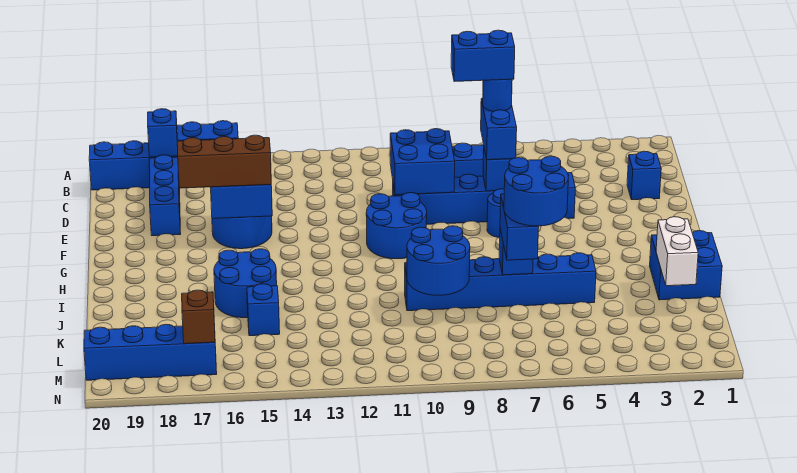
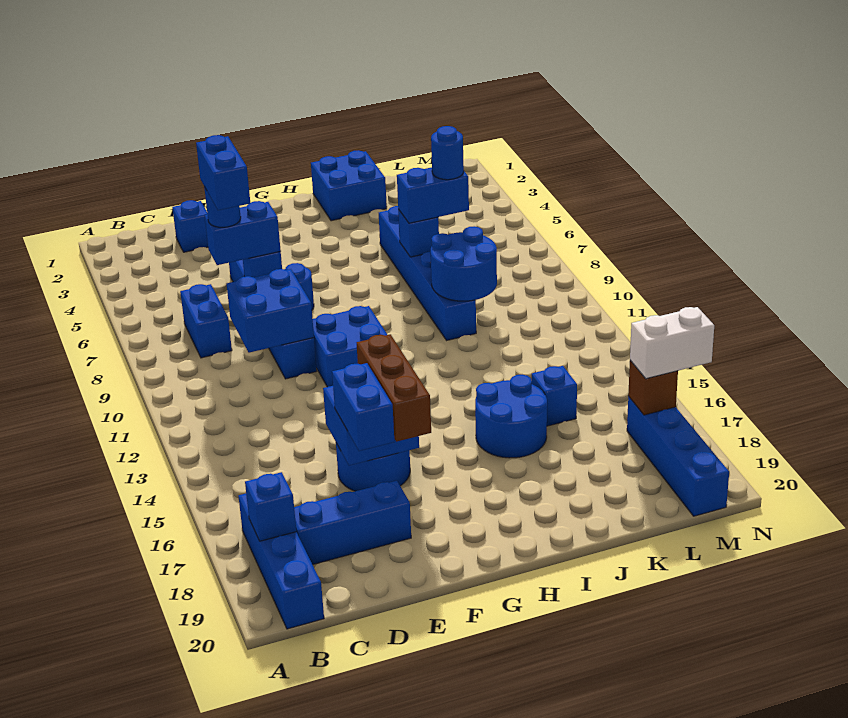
blue 2x2 round brick [366,193,427,259] -> blue 2x2 brick [313,306,387,387]
white 1x2 brick [656,217,698,286] -> white 1x2 brick moved to [630,307,714,379]
blue 2x2 round brick [504,156,568,226] -> blue 1x1 round brick [431,126,464,180]

